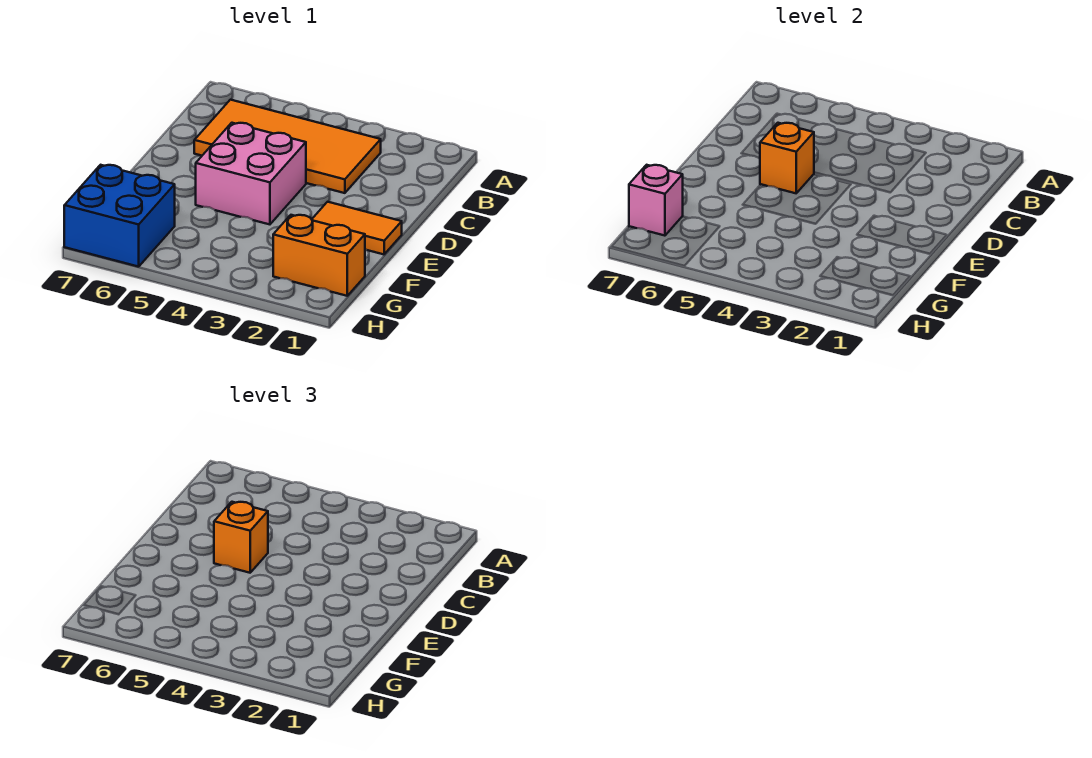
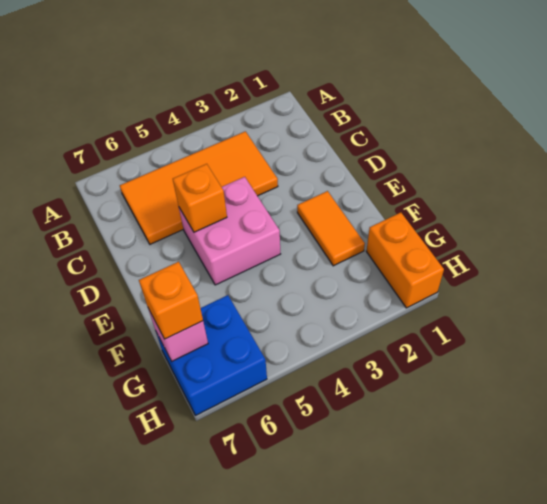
orange 1x1 brick [214,502,268,573] -> orange 1x1 brick moved to [139,262,203,339]
orange 1x2 tile [312,202,402,254] -> orange 1x2 tile turned to [297,191,365,266]
orange 1x2 brick [273,215,365,296] -> orange 1x2 brick turned to [366,213,444,308]

